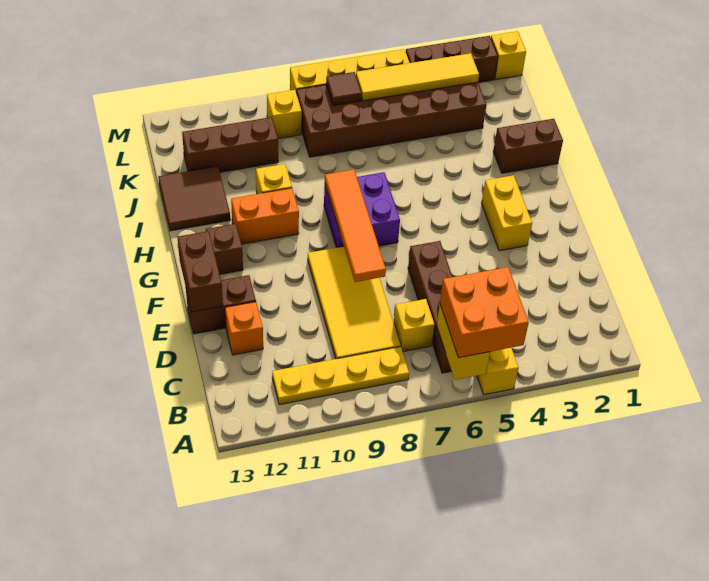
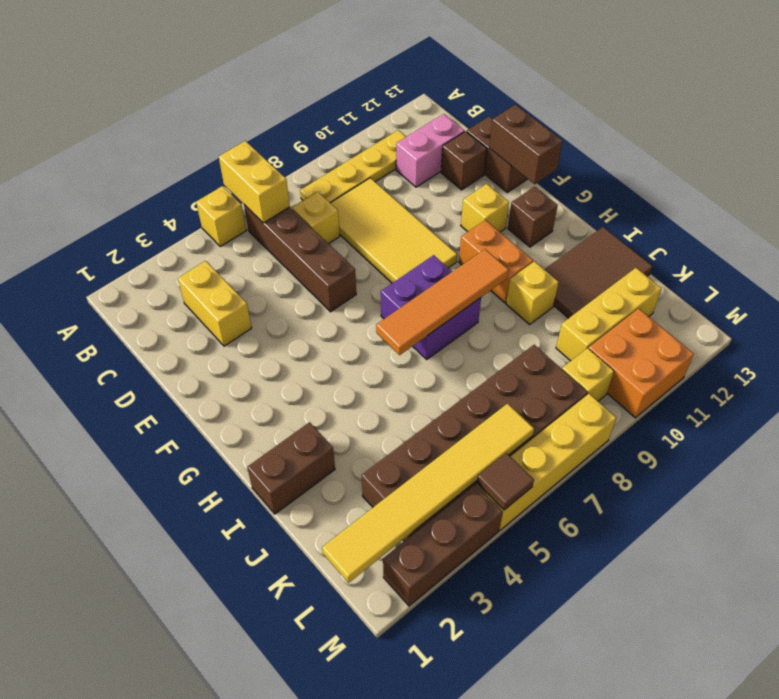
orange 2x2 brick [440,267,529,358] -> orange 2x2 brick moved to [588,309,694,418]
none -> pink 1x2 brick [396,114,465,187]
orange 1x1 brick [225,302,263,355] -> brown 1x1 brick [441,131,487,190]
orange 1x4 tile [325,170,386,282] -> orange 1x4 tile turned to [376,249,509,355]
brown 1x2 brick [186,275,256,334] -> brown 1x2 brick turned to [467,116,527,193]
yellow 1x2 brick [482,175,532,251] -> yellow 1x2 brick moved to [178,261,252,346]
orange 1x2 brick [231,188,299,244] -> orange 1x2 brick turned to [459,220,533,303]
brown 2x2 tile [158,166,230,231] -> brown 2x3 tile [544,227,652,318]
brown 1x3 brick [182,117,278,172] -> yellow 1x3 brick [556,268,662,361]
yellow 1x4 tile [356,53,479,101] -> yellow 1x6 tile [322,404,534,583]
brown 1x1 tile [326,72,362,106] -> brown 1x1 tile moved to [477,453,534,510]
yellow 1x1 brick [491,31,526,79] -> yellow 1x1 brick moved to [461,184,509,232]

